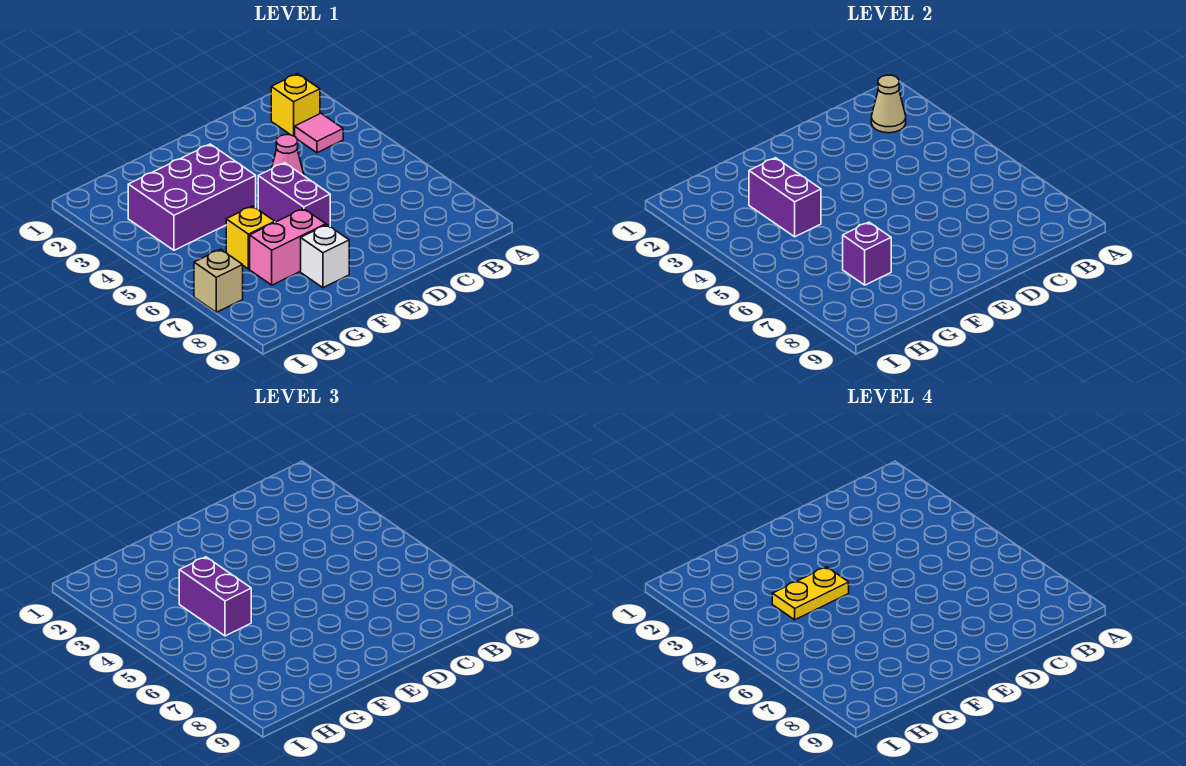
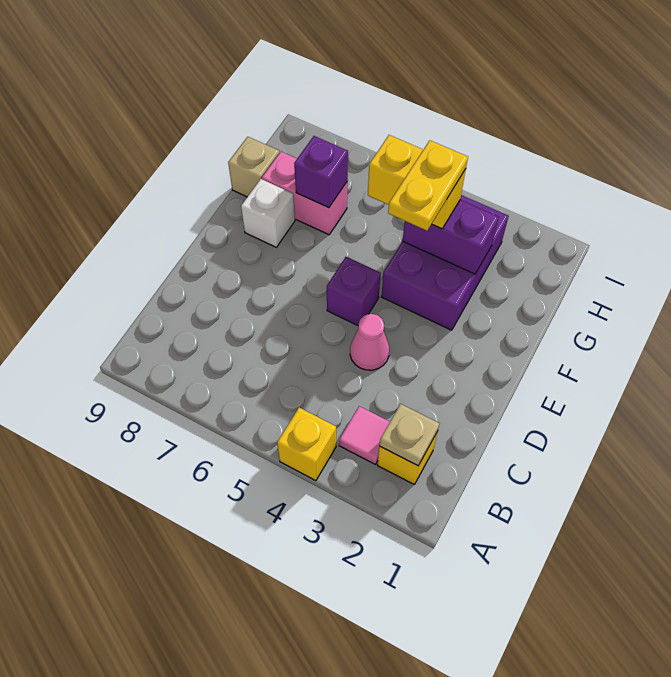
tan 1x1 cone [871,75,906,133] -> tan 1x1 plate [380,404,439,466]
purple 1x2 brick [258,163,330,226] -> purple 1x1 brick [327,257,381,325]
pink 1x2 brick [250,209,326,285] -> pink 1x2 brick turned to [262,152,347,235]
purple 1x2 brick [179,557,251,636] -> yellow 1x2 brick [368,135,466,229]
yellow 1x1 brick [226,206,275,269] -> yellow 1x1 brick moved to [277,408,336,481]
tan 1x1 brick [194,249,243,312] -> tan 1x1 brick moved to [228,137,279,197]

